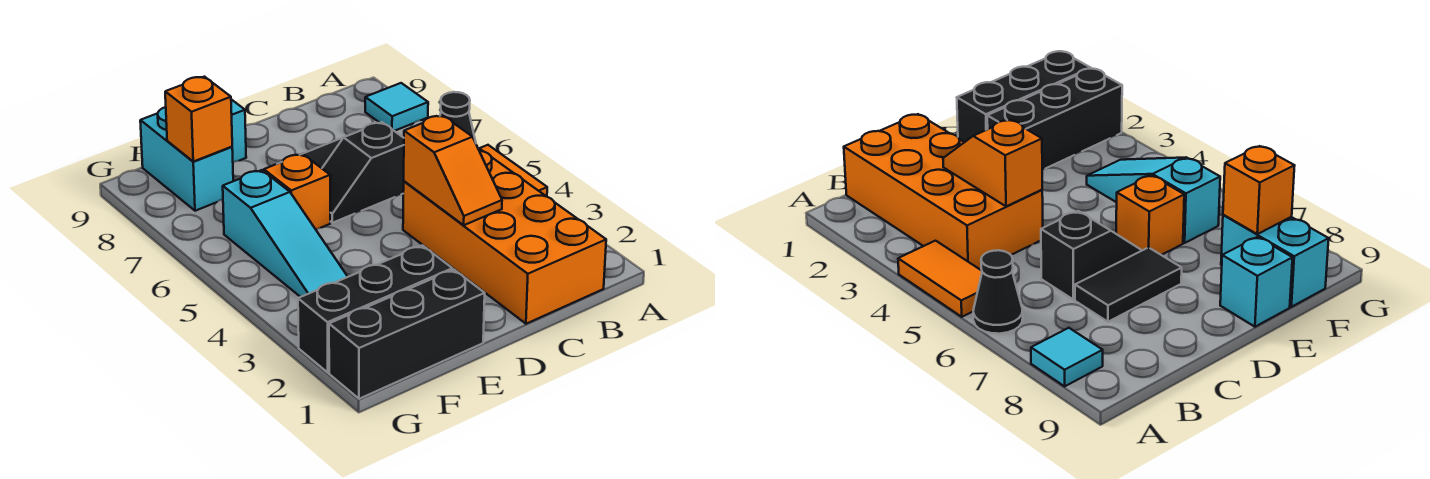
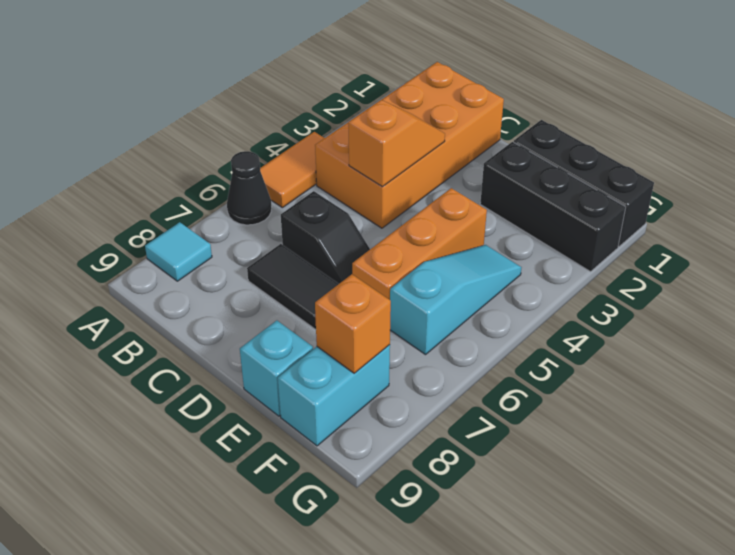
orange 1x1 brick [264,154,330,229] -> orange 1x3 brick [352,188,487,300]

